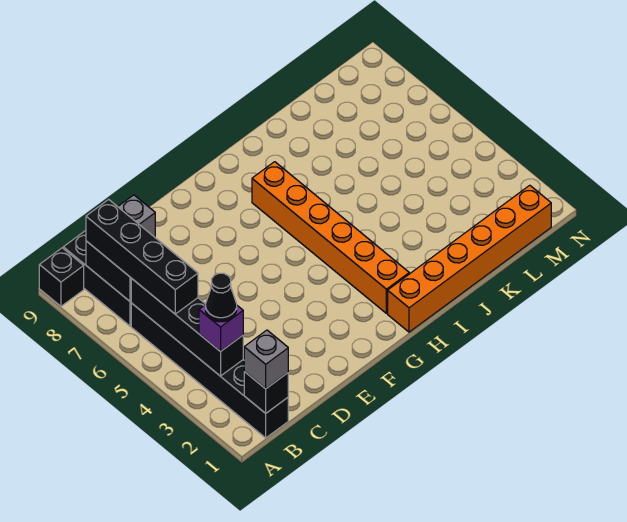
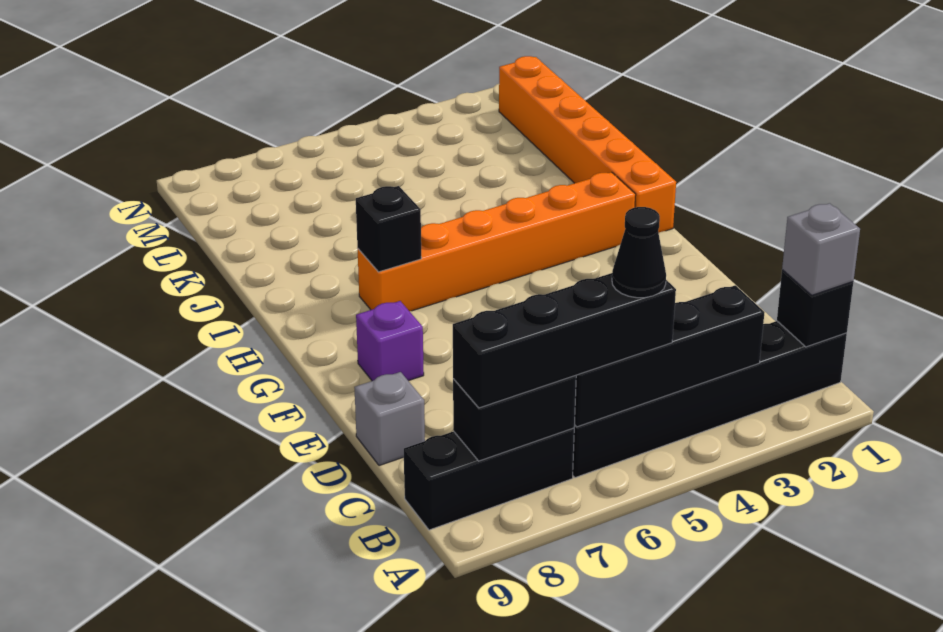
black 1x1 brick [39,248,84,306] -> black 1x1 brick moved to [356,186,421,272]
purple 1x1 brick [199,305,243,352] -> purple 1x1 brick moved to [356,301,424,381]
black 1x1 cone [206,273,237,322] -> black 1x1 cone moved to [612,207,666,298]

